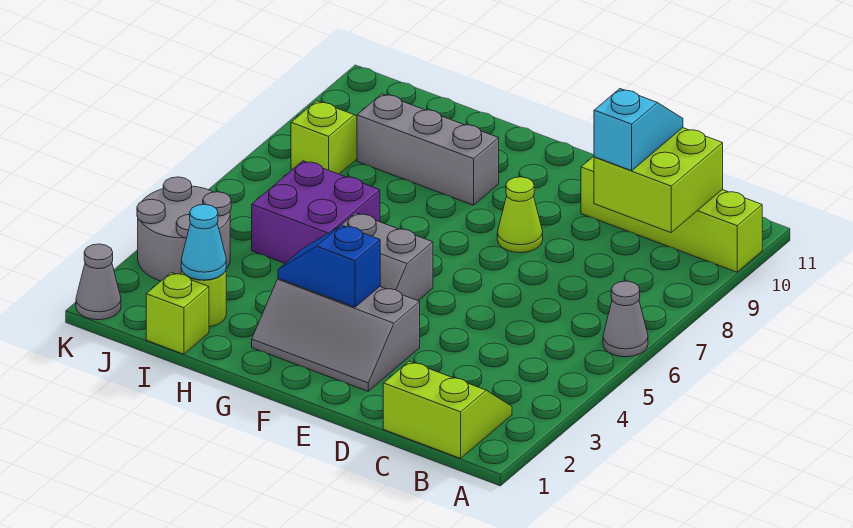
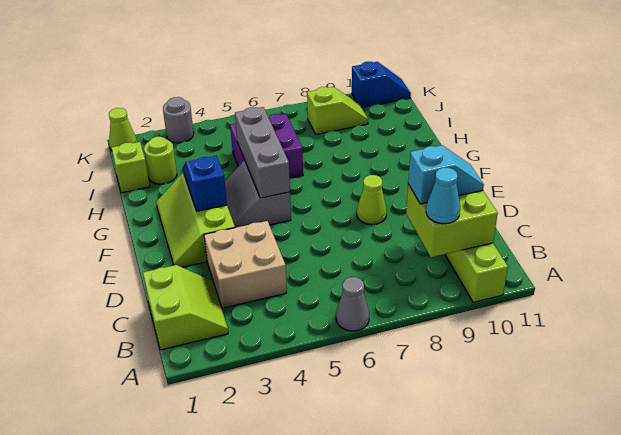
none -> tan 2x2 brick [204,221,287,308]
grey 2x3 slope [252,279,420,391] -> lime 2x3 slope [156,173,235,267]
grey 1x3 brick [357,94,499,205] -> grey 1x3 brick moved to [235,107,290,198]
cyan 1x1 cone [181,204,226,280] -> cyan 1x1 cone moved to [426,168,460,224]
grey 2x2 round brick [137,177,231,281] -> grey 1x1 round brick [163,97,194,143]
grey 1x1 cone [76,244,121,320] -> lime 1x1 cone [109,108,137,151]
none -> blue 1x2 slope [352,62,411,108]

